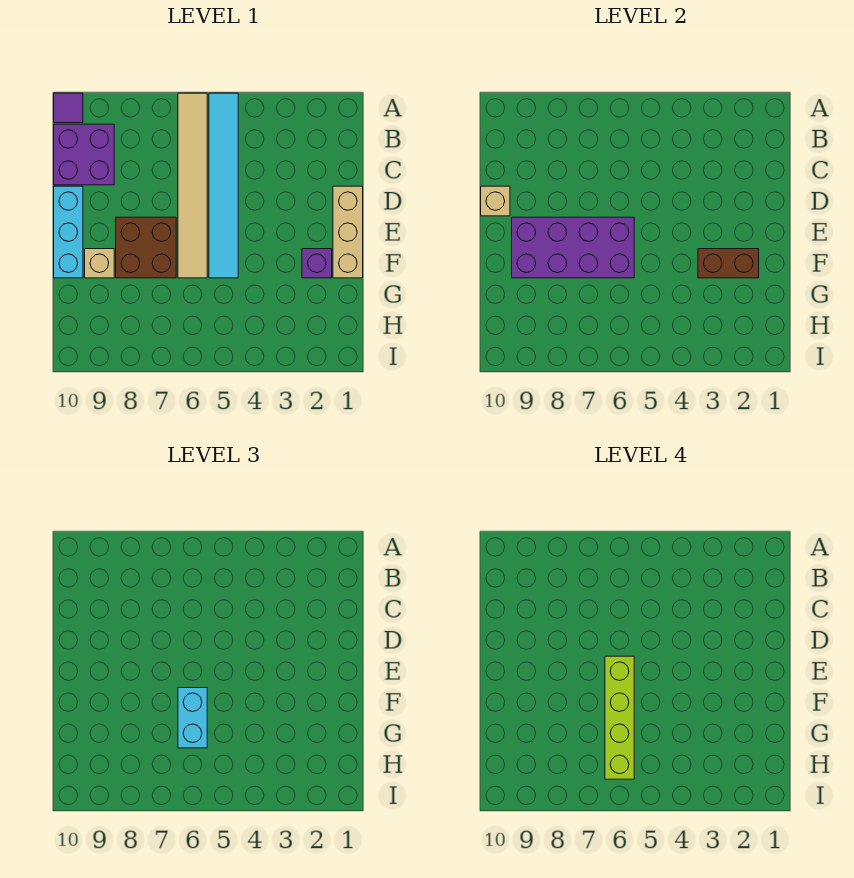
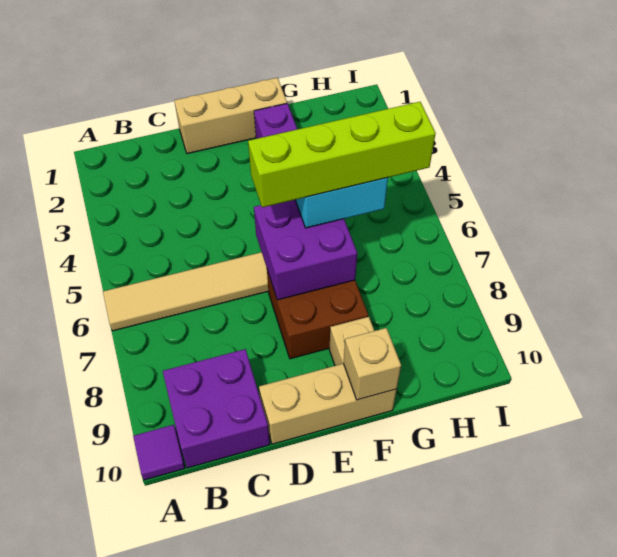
cyan 1x6 tile [209,93,238,278] -> none
cyan 1x3 brick [54,186,83,278] -> tan 1x3 brick [259,364,397,444]
tan 1x1 brick [481,186,510,216] -> tan 1x1 brick moved to [343,328,401,400]
purple 2x4 brick [512,217,634,278] -> purple 2x2 brick [254,200,357,300]
brown 1x2 brick [698,249,759,278] -> none

